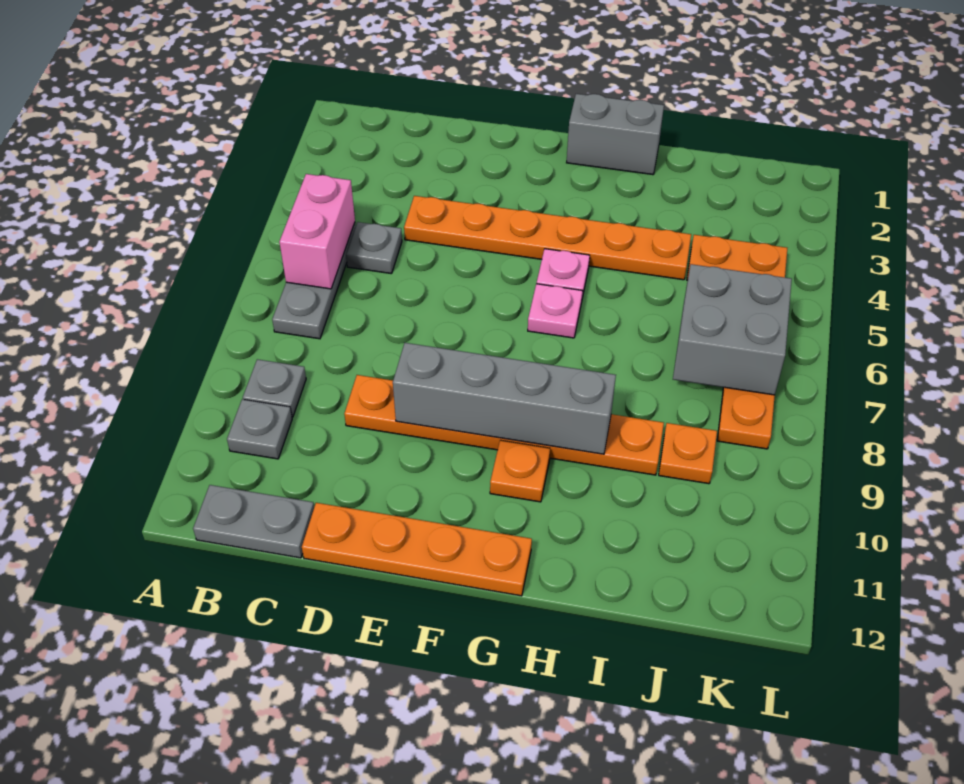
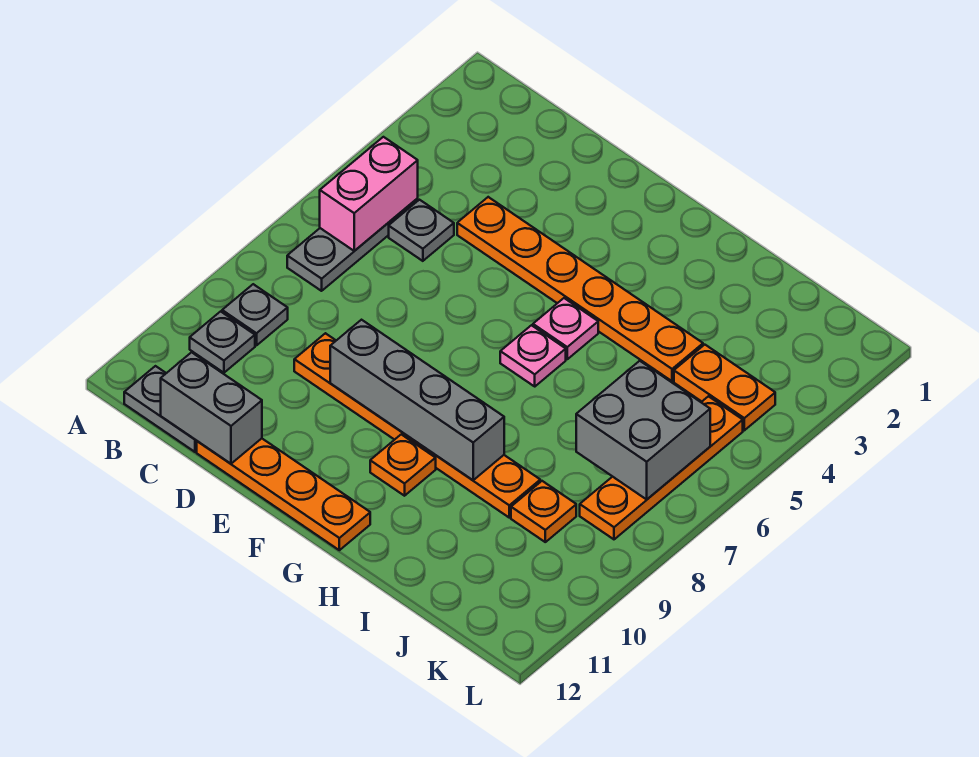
grey 1x2 brick [567,94,664,175] -> grey 1x2 brick moved to [161,352,262,464]

